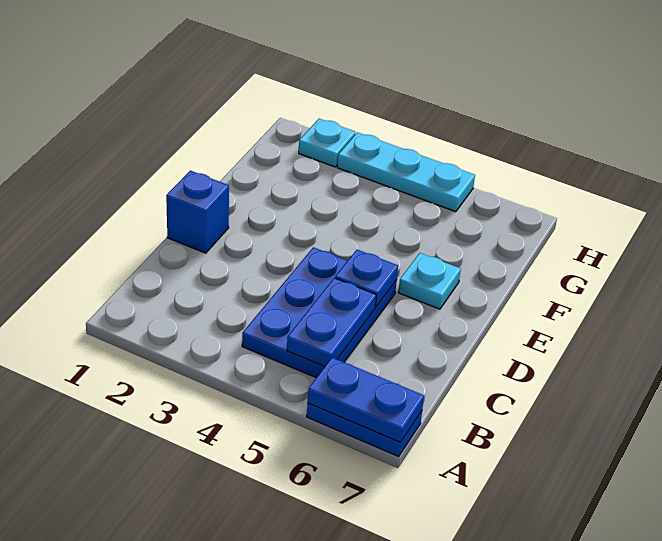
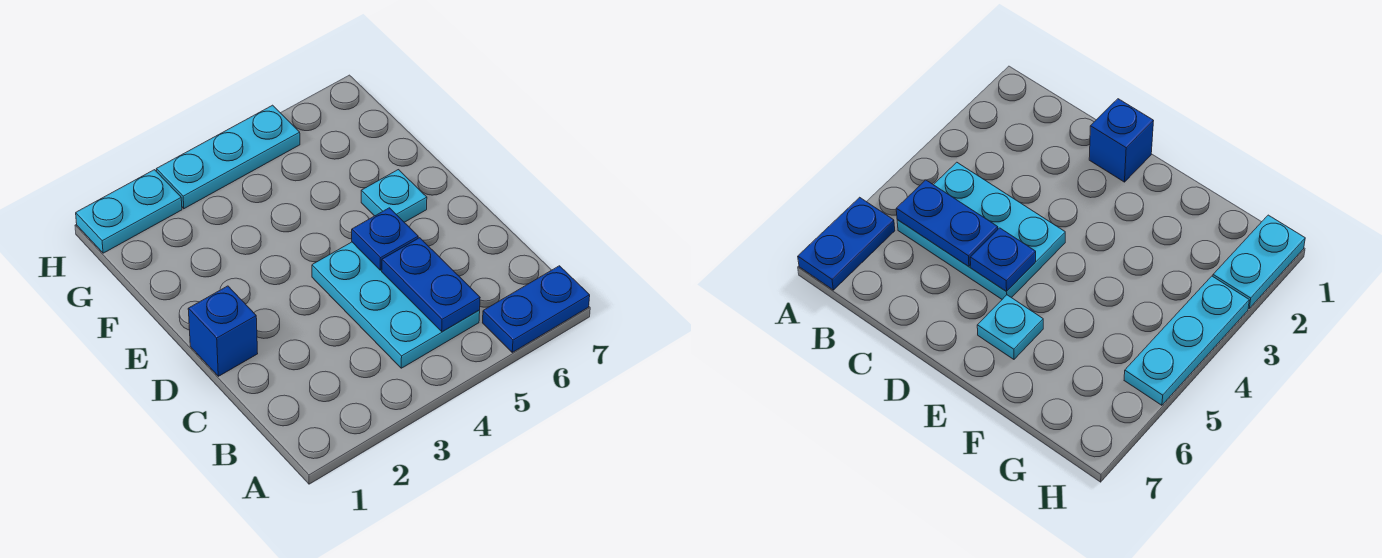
blue 1x2 plate [308,357,424,442] -> none
blue 2x3 plate [242,247,397,378] -> cyan 2x3 plate [312,242,480,368]
cyan 1x1 plate [299,119,356,167] -> cyan 1x2 plate [76,170,182,253]

